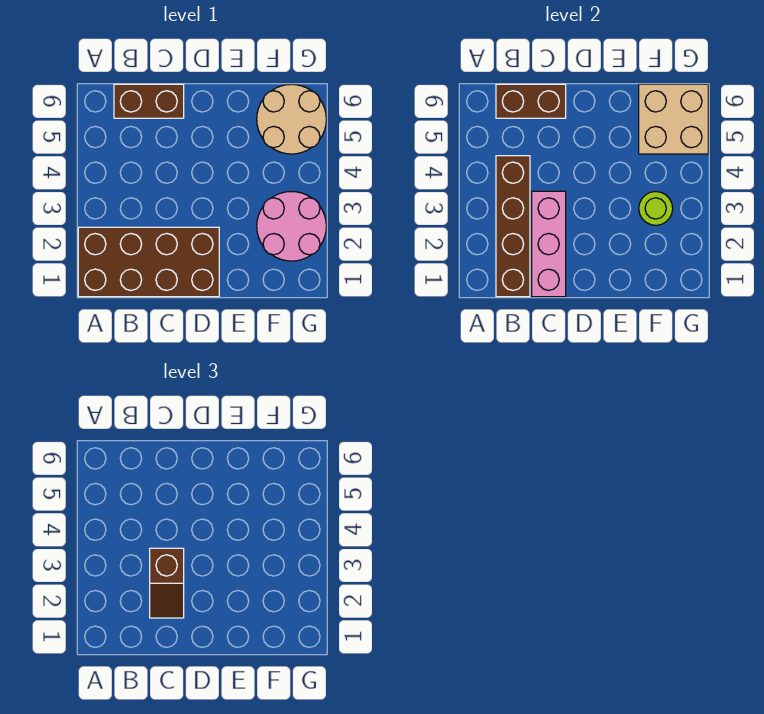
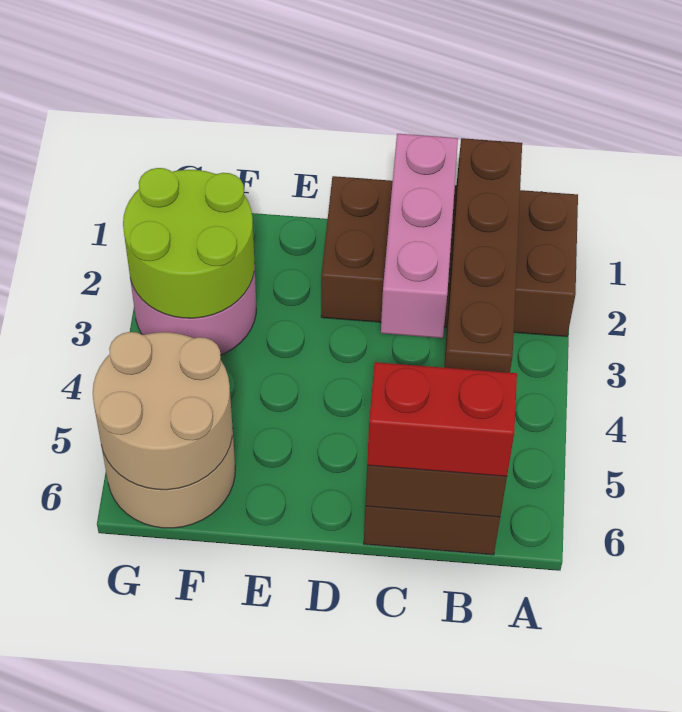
none -> red 1x2 brick [367,362,517,476]
brown 1x2 slope [150,548,184,618] -> none
lime 1x1 round brick [639,192,673,225] -> lime 2x2 round brick [123,168,255,318]
tan 2x2 brick [639,84,708,154] -> tan 2x2 round brick [93,332,233,490]

